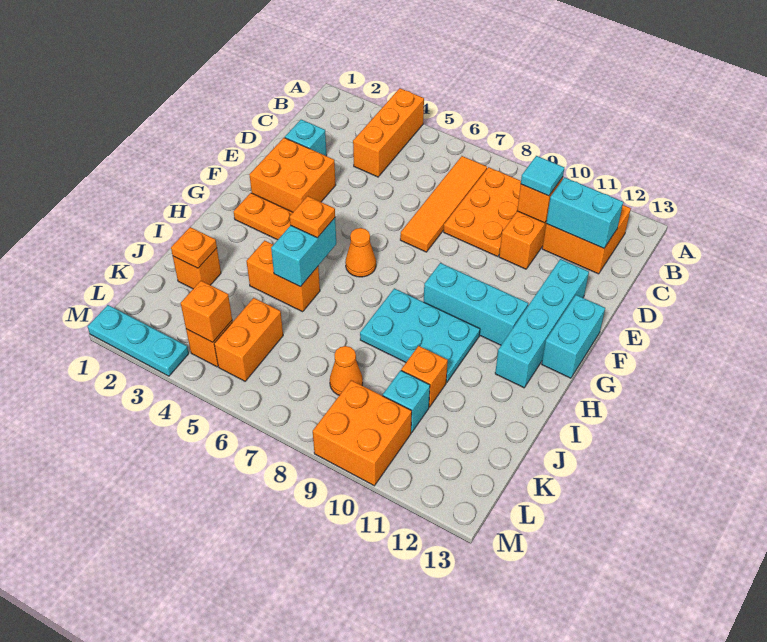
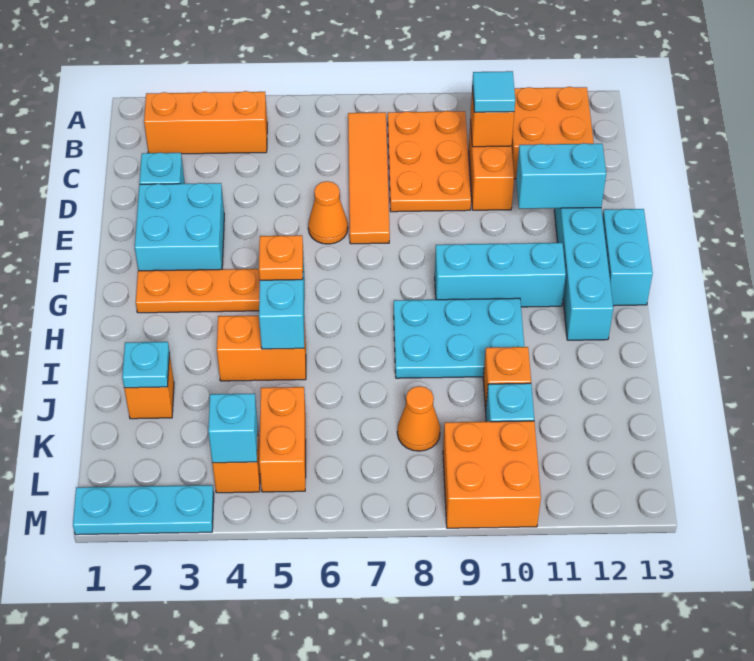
orange 1x3 brick [353,88,424,177] -> orange 1x3 brick turned to [144,91,267,154]
cyan 1x2 brick [546,177,623,248] -> cyan 1x2 brick moved to [516,143,606,209]
orange 2x2 brick [249,138,336,212] -> cyan 2x2 brick [135,183,224,271]
orange 1x1 cone [345,228,376,277] -> orange 1x1 cone moved to [308,181,348,244]
orange 1x1 plate [171,227,217,268] -> cyan 1x1 plate [122,342,170,388]
orange 1x1 brick [181,281,232,342] -> cyan 1x1 brick [208,393,258,463]

